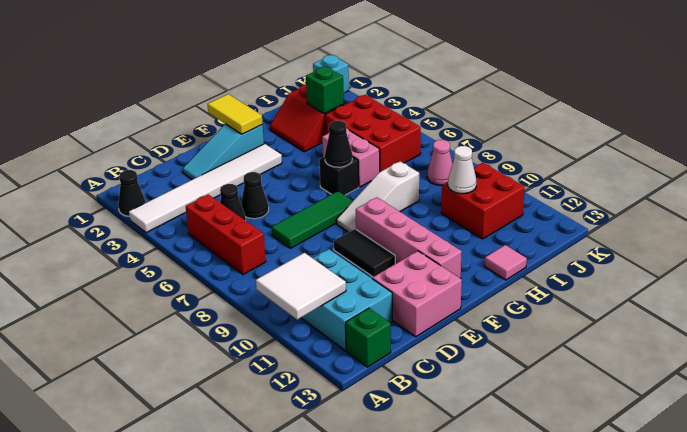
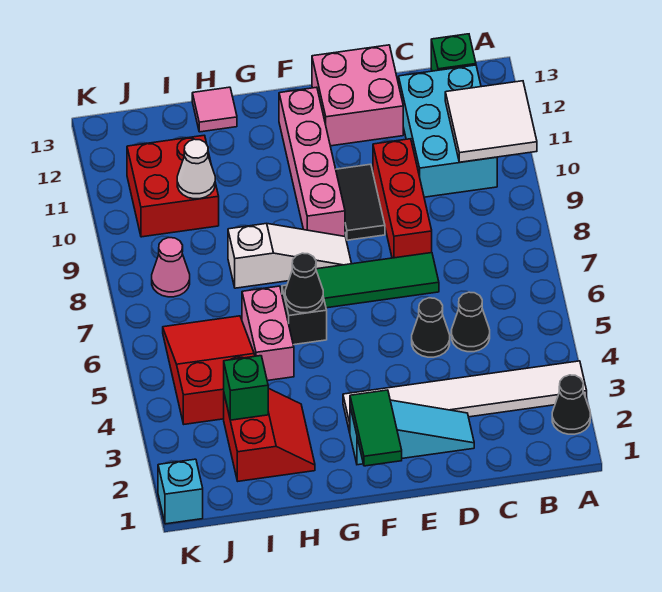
red 1x3 brick [186,194,266,275] -> red 1x3 brick moved to [373,139,432,258]
yellow 1x2 tile [208,94,263,134] -> green 1x2 tile [350,390,402,466]
red 2x3 brick [325,95,421,172] -> red 2x3 slope [163,316,255,424]

